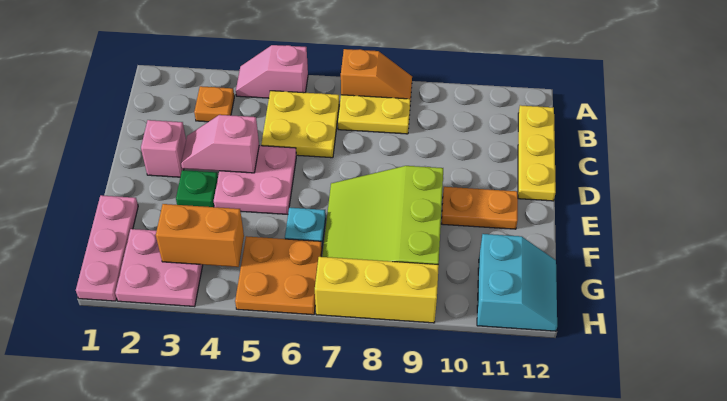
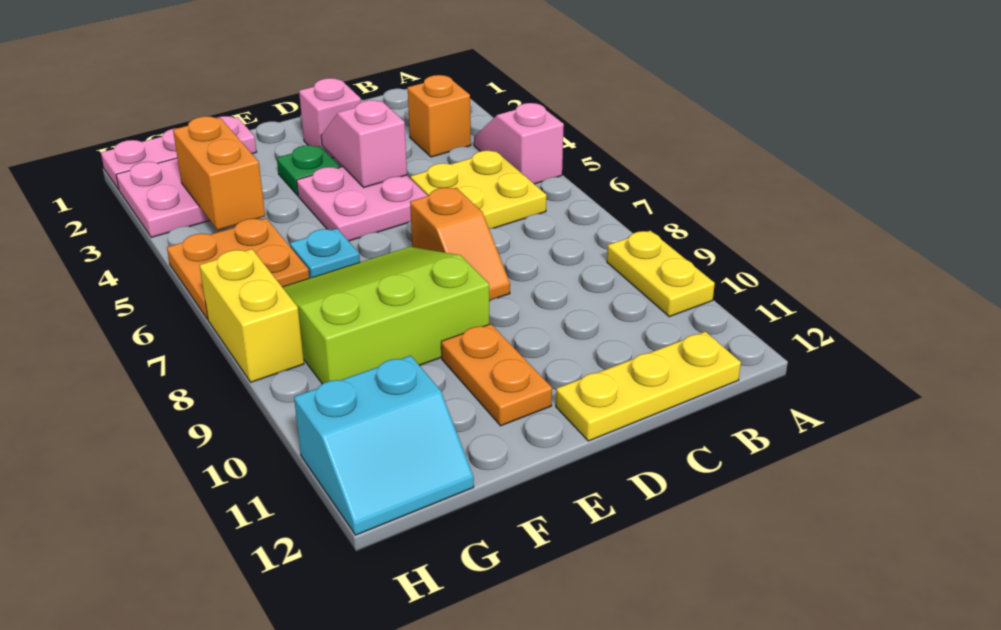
orange 1x2 slope [341,49,412,101] -> orange 1x2 slope moved to [410,188,510,301]
orange 1x1 plate [194,86,234,122] -> orange 1x1 brick [408,75,471,157]
yellow 1x2 plate [338,95,410,134] -> yellow 1x2 plate moved to [607,231,715,317]
yellow 1x3 brick [315,257,439,323] -> yellow 1x2 brick [200,249,304,382]

